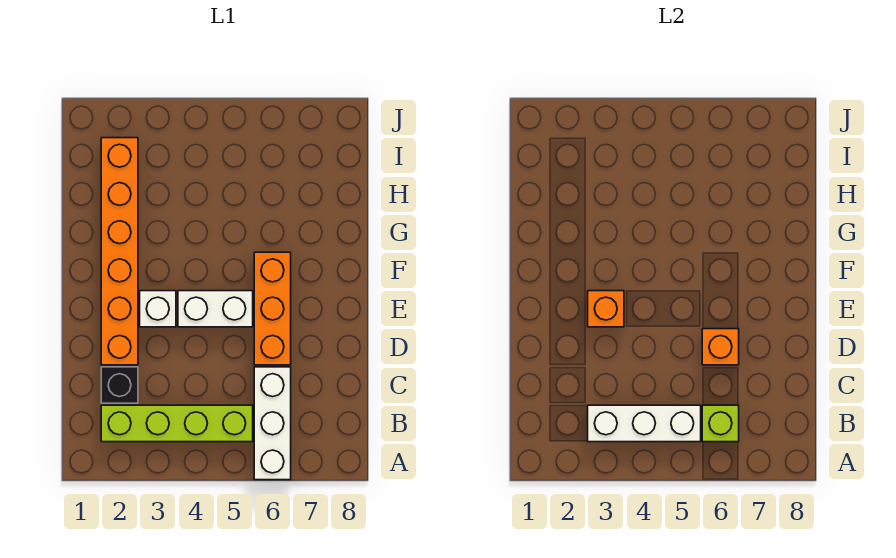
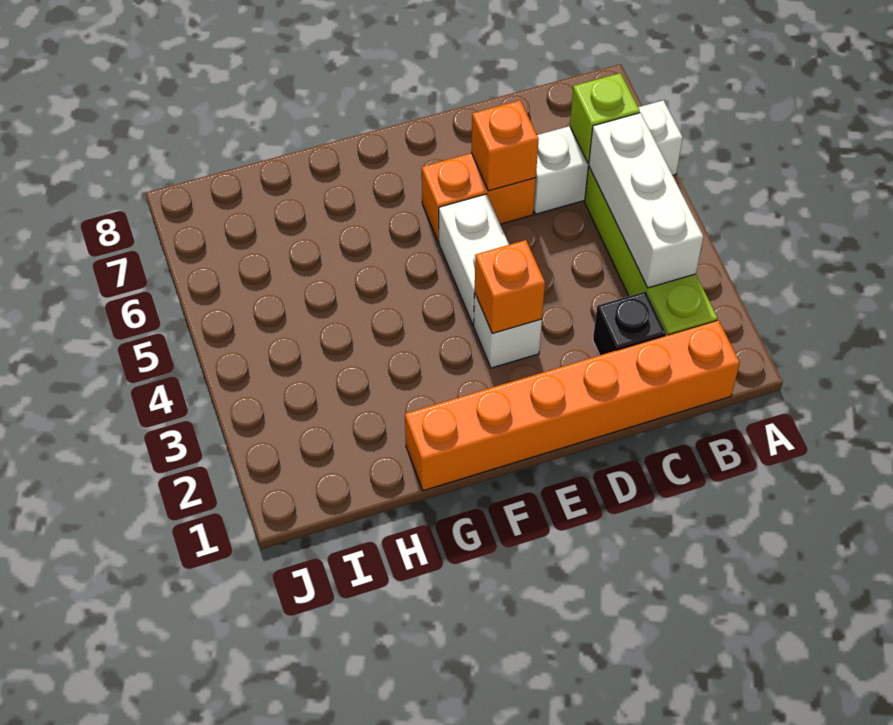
orange 1x6 brick [101,138,138,365] -> orange 1x6 brick moved to [405,320,740,491]
orange 1x3 brick [254,252,291,365] -> orange 1x2 brick [422,153,536,242]

